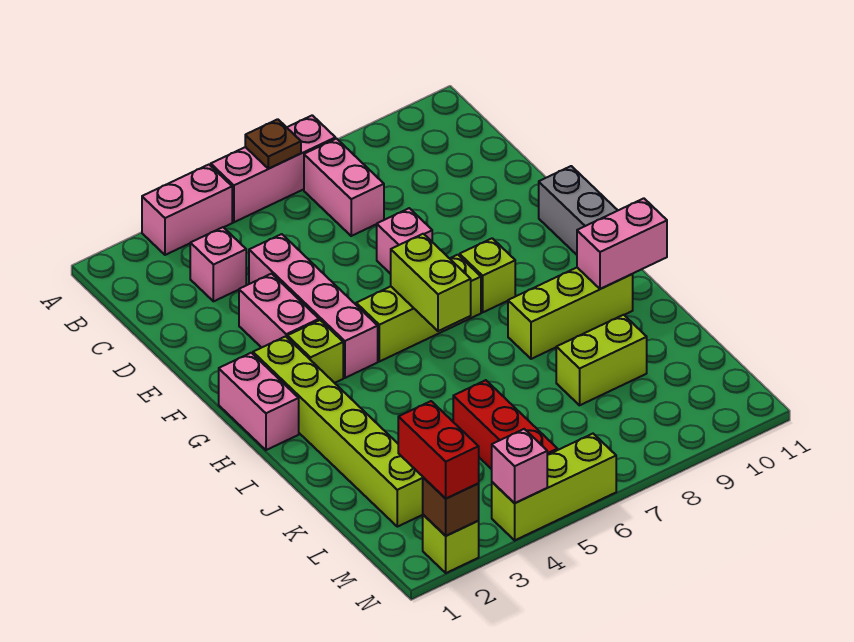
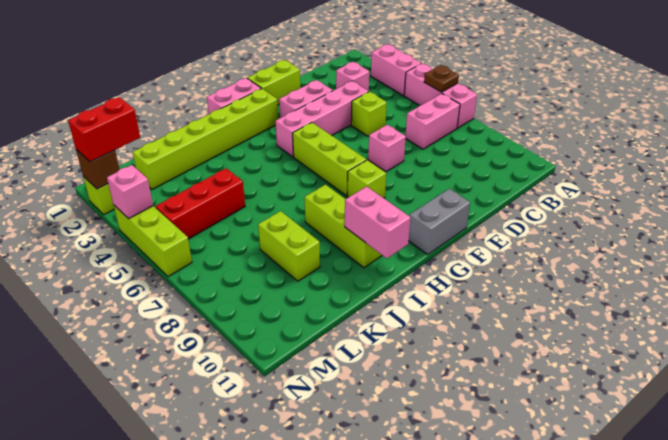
lime 1x1 brick [287,320,343,383] -> lime 1x1 brick moved to [351,92,387,136]
lime 1x2 brick [391,234,471,331] -> lime 1x2 brick moved to [247,60,300,105]

